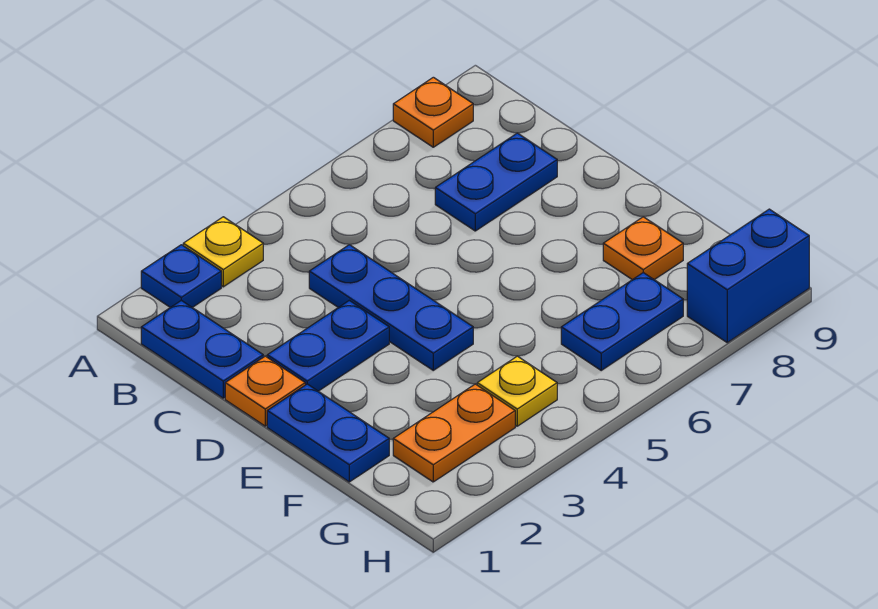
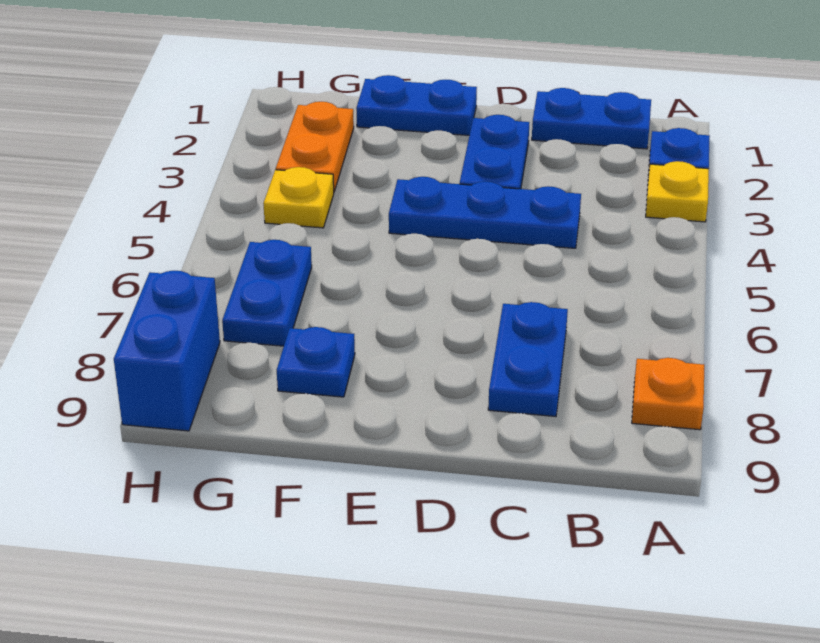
orange 1x1 plate [225,356,305,426] -> none
orange 1x1 plate [603,217,683,280] -> blue 1x1 plate [277,327,355,397]

